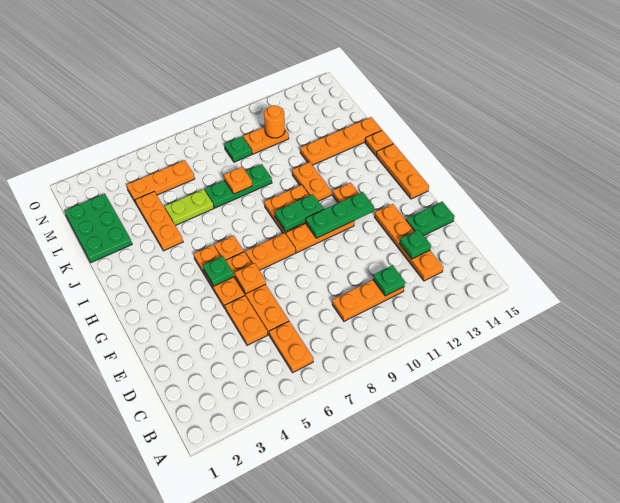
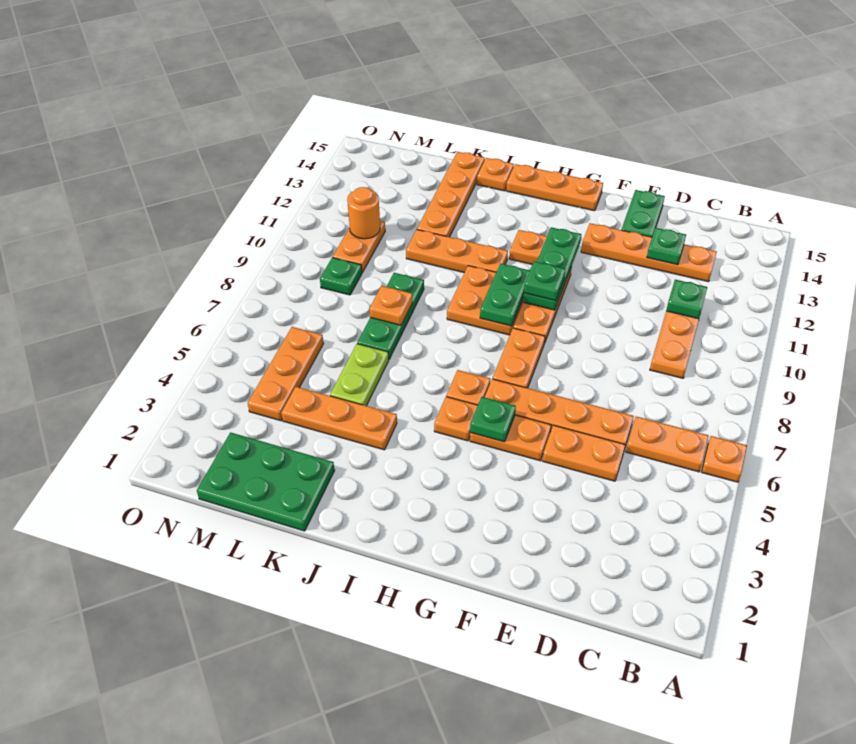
orange 1x1 plate [235,263,266,294] -> orange 1x1 plate moved to [702,436,747,482]
none -> green 1x1 plate [524,261,565,301]
orange 1x2 plate [292,162,331,201] -> orange 1x3 plate [406,230,508,273]

